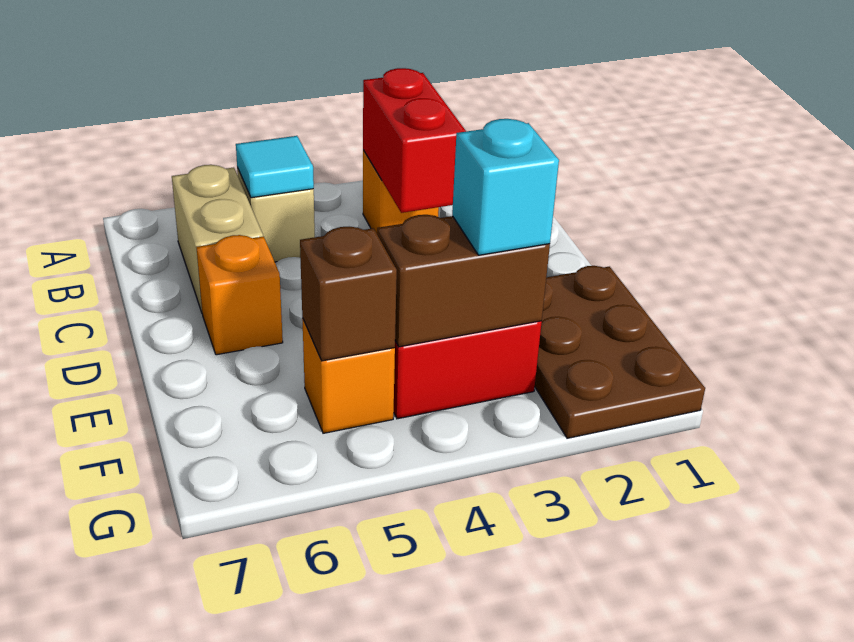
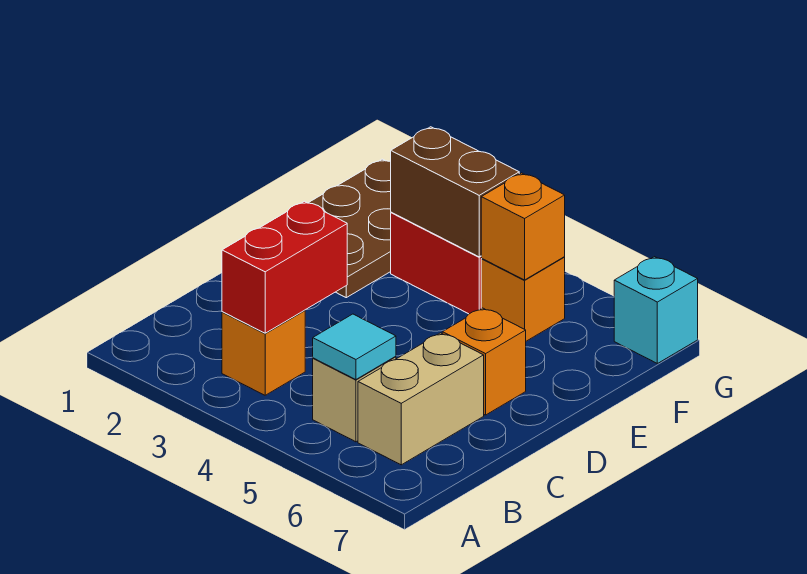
cyan 1x1 brick [452,119,559,255] -> cyan 1x1 brick moved to [614,257,698,363]
brown 1x1 brick [300,227,397,361] -> orange 1x1 brick [481,173,565,280]

